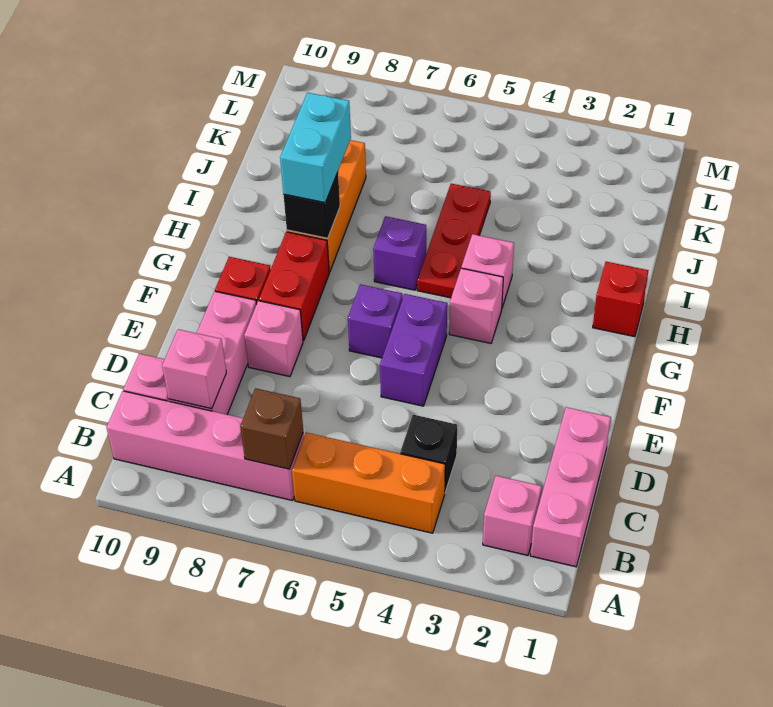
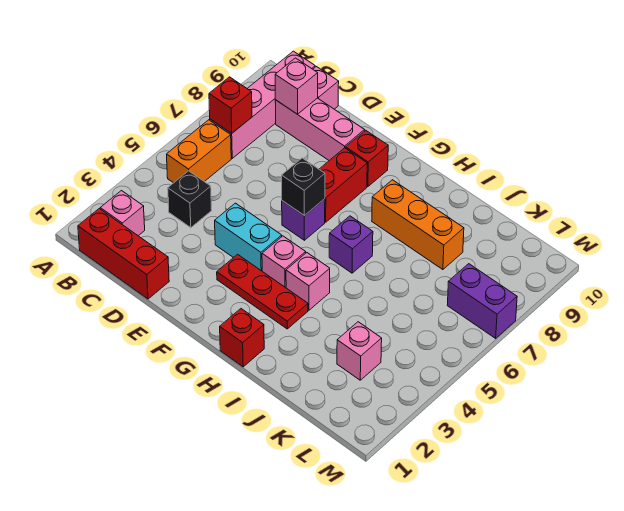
pink 1x3 brick [531,407,611,567] -> red 1x3 brick [78,209,169,299]
orange 1x3 brick [292,433,445,533] -> orange 1x2 brick [167,120,231,183]
brown 1x1 brick [240,388,303,469] -> red 1x1 brick [209,77,252,133]
purple 1x2 brick [380,294,447,406] -> purple 1x2 brick moved to [447,264,517,338]
pink 1x1 brick [244,301,303,377] -> pink 1x1 brick moved to [337,322,382,380]
red 1x2 brick [259,232,329,341] -> red 1x2 brick turned to [319,148,367,222]
red 1x3 plate [417,184,491,298] -> red 1x3 plate moved to [217,254,308,329]
black 1x1 brick [284,172,340,238] -> black 1x1 brick moved to [282,158,325,216]
cyan 1x2 brick [280,93,351,203] -> cyan 1x2 brick moved to [215,203,282,271]

